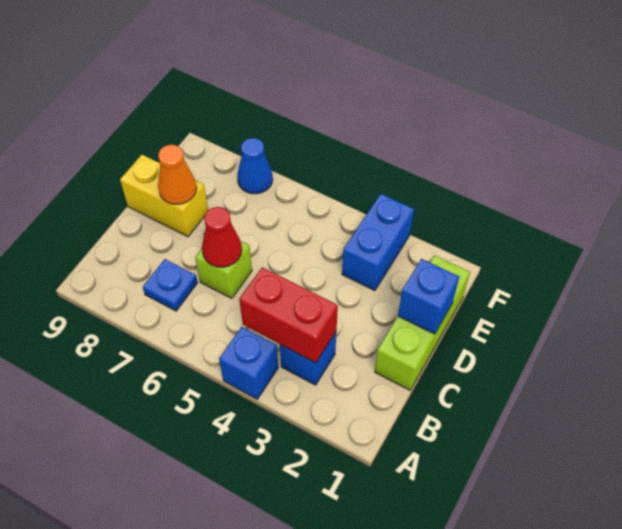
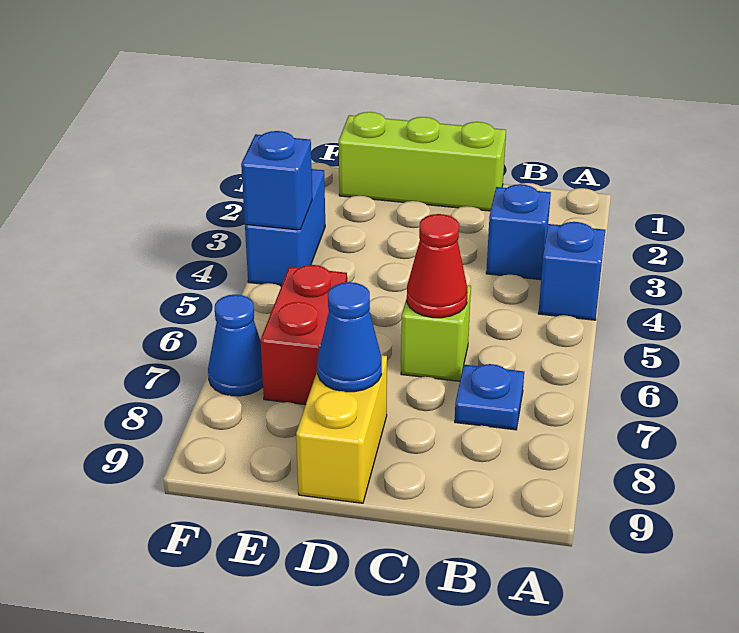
red 1x2 brick [239,267,338,363] -> red 1x2 brick moved to [261,265,347,405]
blue 1x1 brick [398,259,459,334] -> blue 1x1 brick moved to [241,131,312,230]
orange 1x1 cone [158,145,197,204] -> blue 1x1 cone [317,282,382,392]
blue 1x2 brick [342,194,414,291] -> blue 1x2 brick turned to [245,169,325,286]

